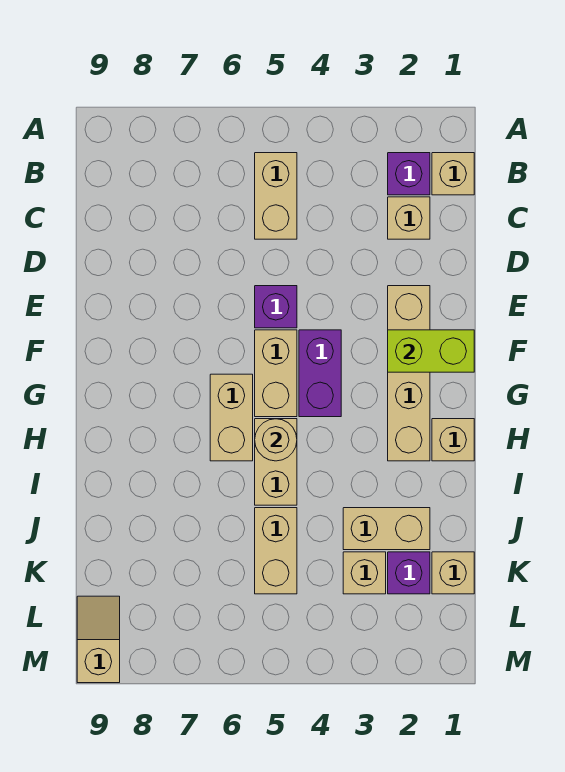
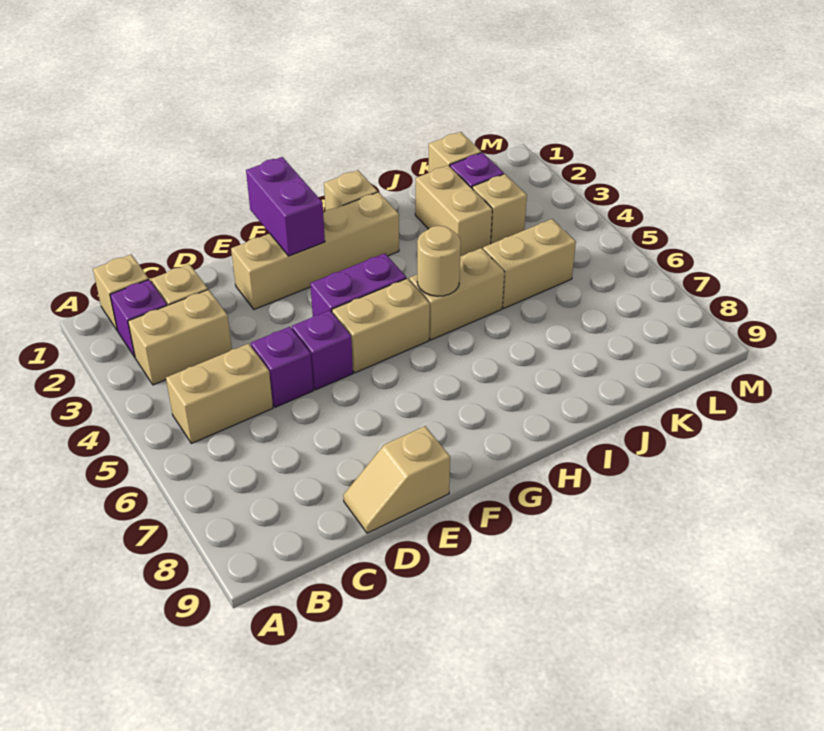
none -> purple 1x1 brick [251,327,313,407]
lime 1x2 brick [388,330,474,372] -> purple 1x2 brick [246,157,325,256]
tan 1x2 brick [210,374,253,461] -> tan 1x2 brick moved to [128,290,232,385]
tan 1x2 slope [77,596,120,683] -> tan 1x2 slope moved to [343,426,450,533]

